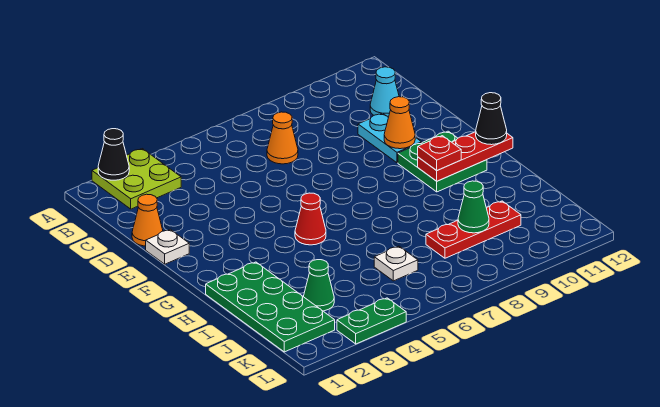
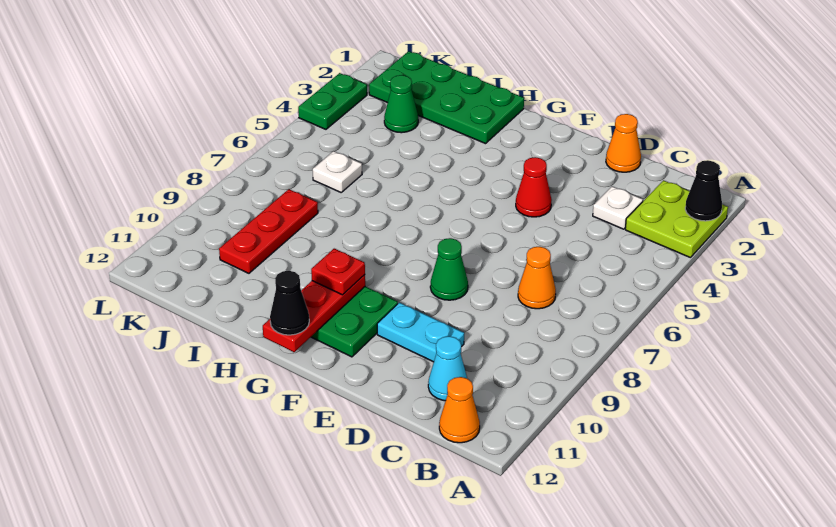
white 1x1 plate [146,229,189,264] -> white 1x1 plate moved to [593,186,643,229]
orange 1x1 cone [384,97,415,149] -> orange 1x1 cone moved to [439,377,480,443]
red 1x1 cone [295,193,326,245] -> red 1x1 cone moved to [516,157,552,217]
green 1x1 cone [458,181,489,233] -> green 1x1 cone moved to [430,238,468,300]

